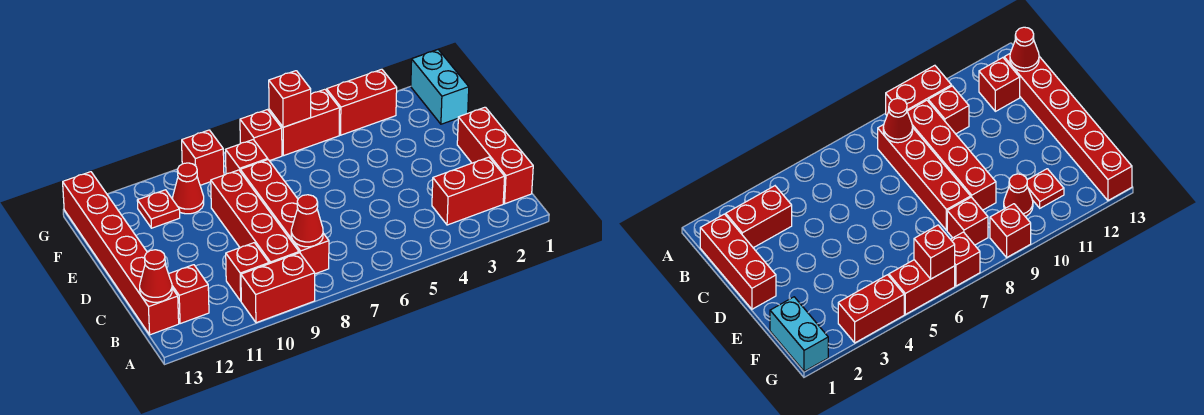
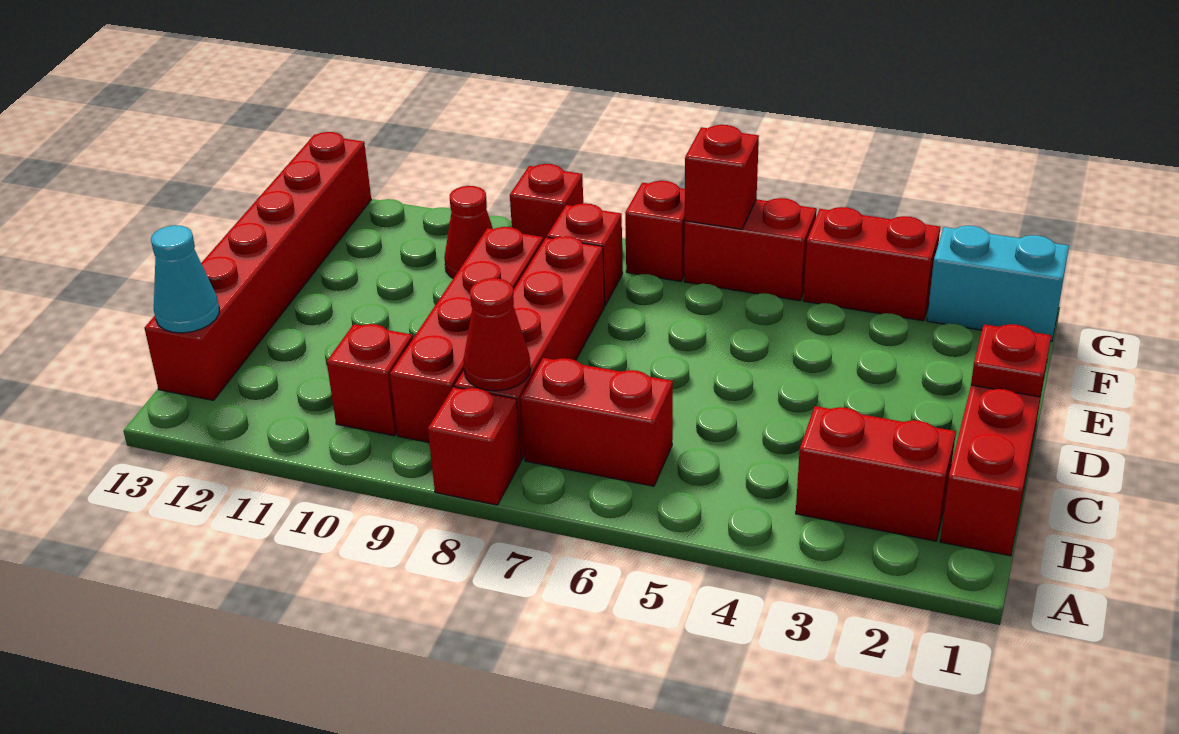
red 1x2 brick [241,253,315,323] -> red 1x2 brick moved to [521,358,673,486]
red 1x1 brick [169,265,209,324] -> red 1x1 brick moved to [428,387,521,505]
red 1x1 cone [140,250,172,302] -> cyan 1x1 cone [151,225,219,333]
cyan 1x2 brick [411,50,469,124] -> cyan 1x2 brick turned to [927,226,1069,342]
red 1x1 plate [137,190,180,228] -> red 1x1 plate moved to [971,324,1051,397]

